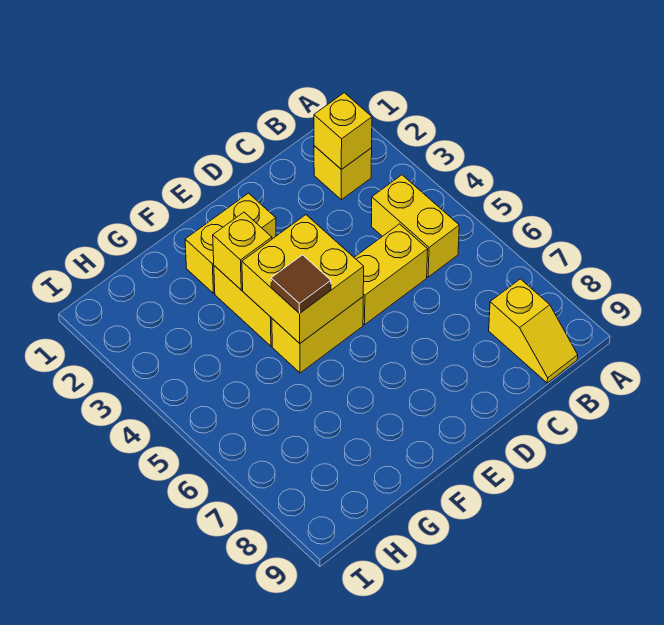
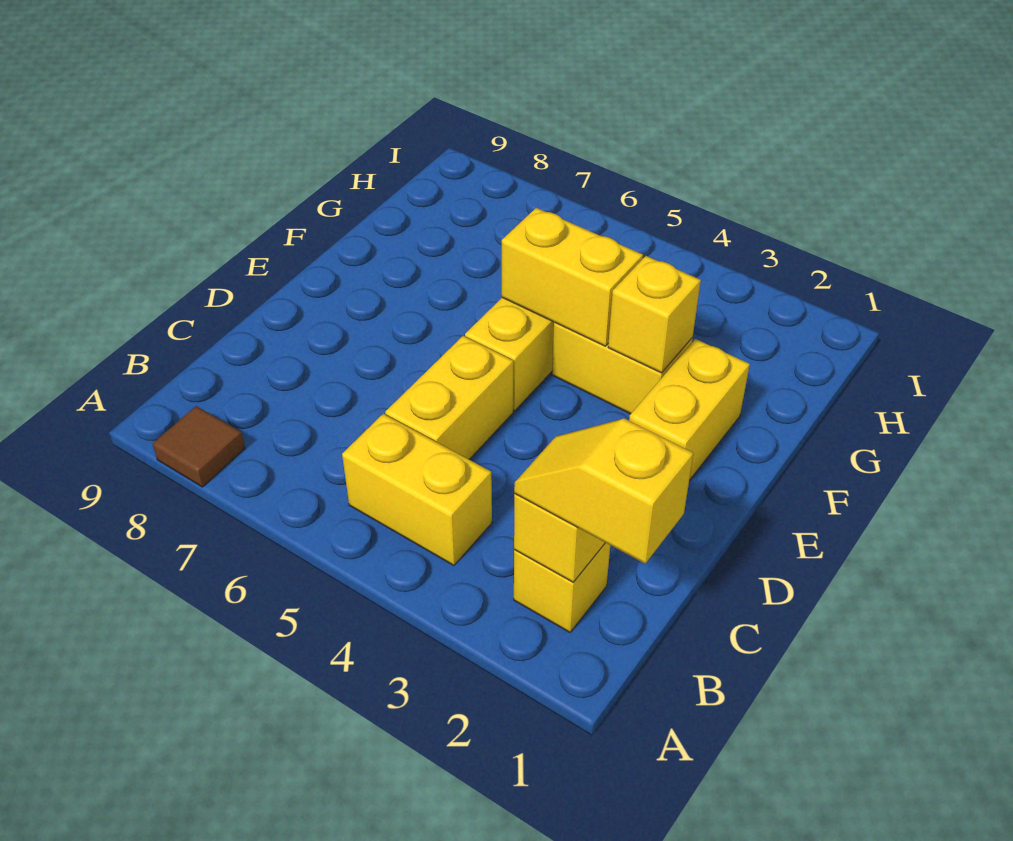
yellow 1x2 slope [489,279,578,383] -> yellow 1x2 slope moved to [514,418,693,564]
yellow 2x2 brick [242,215,364,343] -> yellow 1x2 brick [502,208,643,346]
brown 1x1 tile [271,255,331,313] -> brown 1x1 tile moved to [153,406,245,487]

